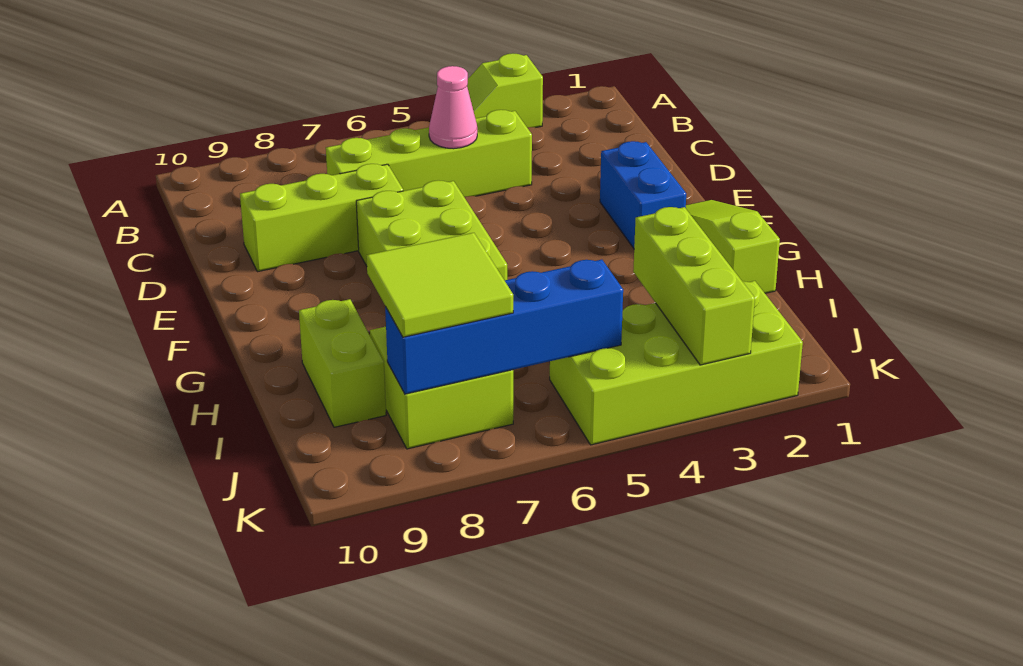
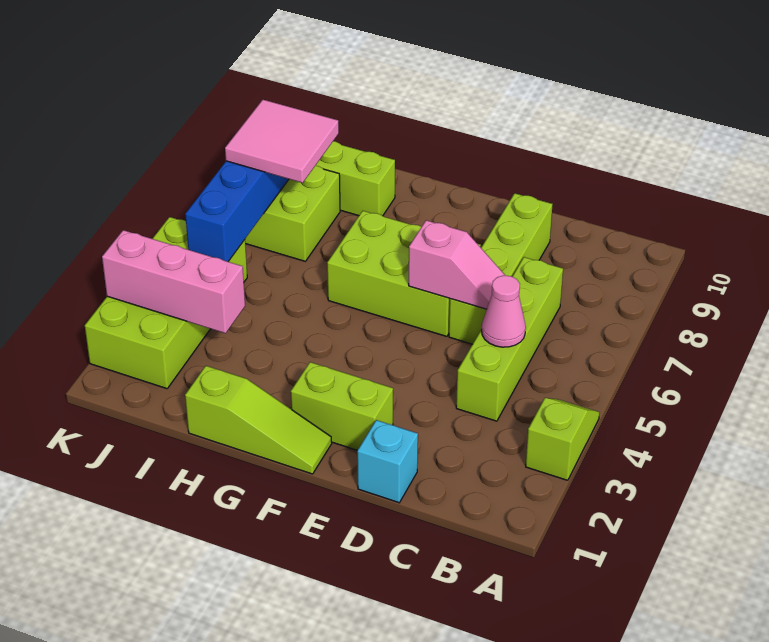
none -> cyan 1x1 brick [357,420,418,503]
none -> pink 1x2 slope [409,220,505,309]
lime 1x3 brick [240,164,403,272] -> lime 1x4 brick [449,193,553,344]
blue 1x2 brick [600,141,686,248] -> lime 1x2 brick [291,362,393,450]
lime 1x3 brick [633,207,755,365] -> pink 1x3 brick [102,230,245,333]
lime 2x2 tile [366,233,513,337] -> pink 2x2 tile [225,100,339,183]

